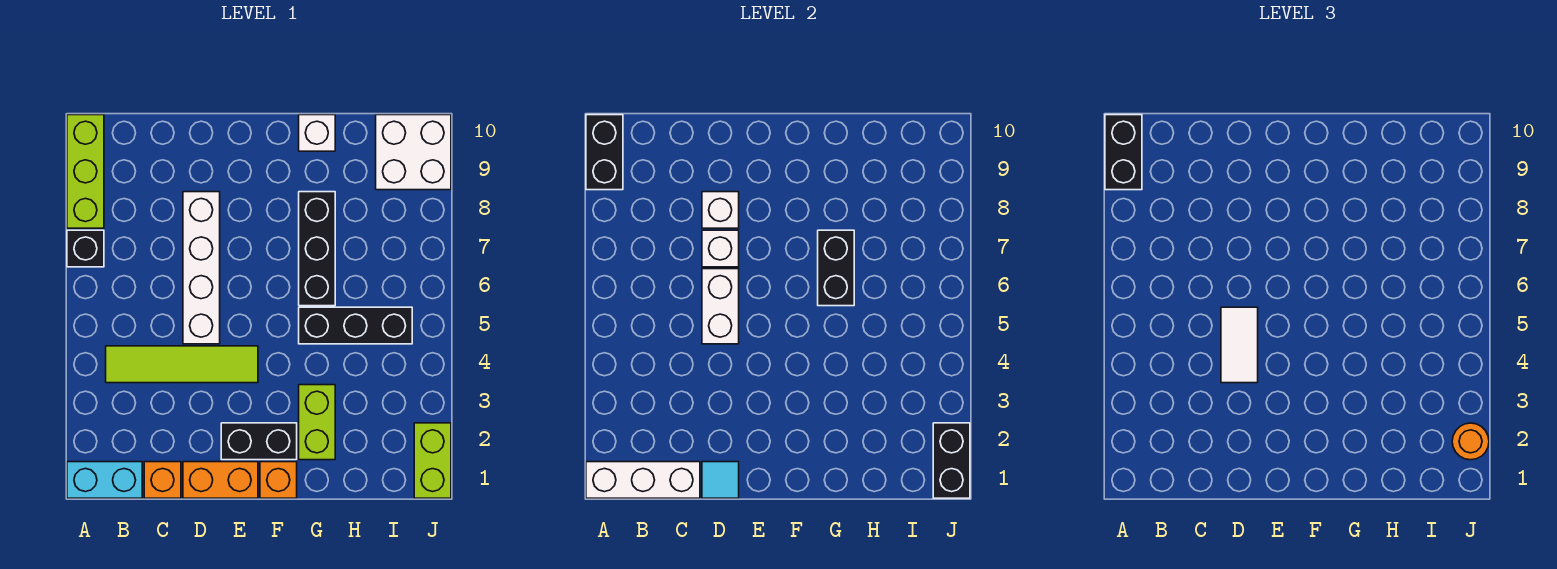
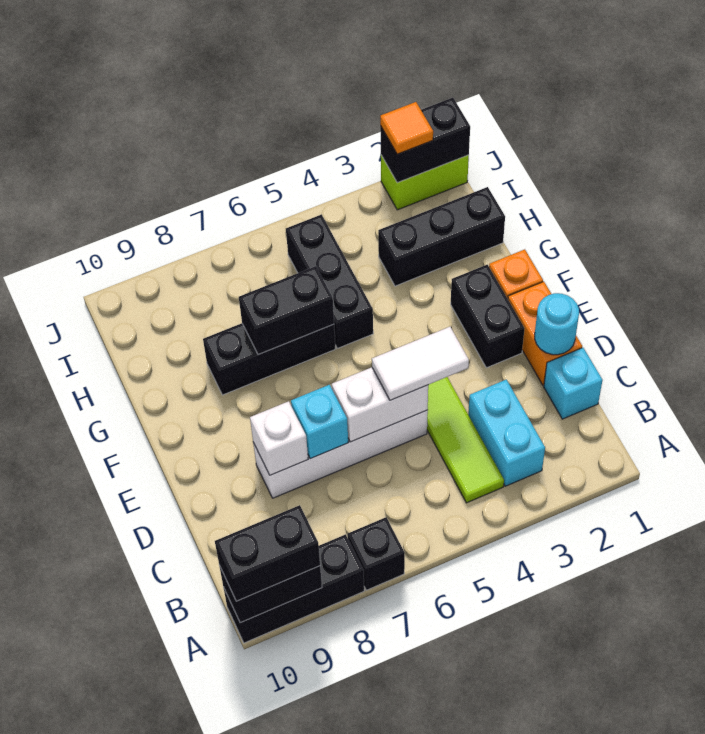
cyan 1x2 brick [67,462,142,498] -> cyan 1x2 brick moved to [468,380,545,486]
white 1x3 brick [586,462,700,498] -> none
lime 1x3 brick [67,115,104,228] -> black 1x3 brick [223,535,364,643]
orange 1x1 brick [144,462,181,498] -> cyan 1x1 brick [544,348,602,419]
cyan 1x1 tile [702,462,739,498] -> cyan 1x1 round brick [535,293,579,355]
white 1x1 brick [702,230,739,267] -> cyan 1x1 brick [291,385,348,459]
lime 1x2 brick [299,385,335,460] -> none
white 1x1 brick [299,115,335,151] -> none
none -> black 1x3 brick [378,187,505,286]
white 2x2 brick [376,115,451,190] -> none
orange 1x1 round brick [1452,423,1489,460] -> orange 1x1 tile [380,102,433,154]

